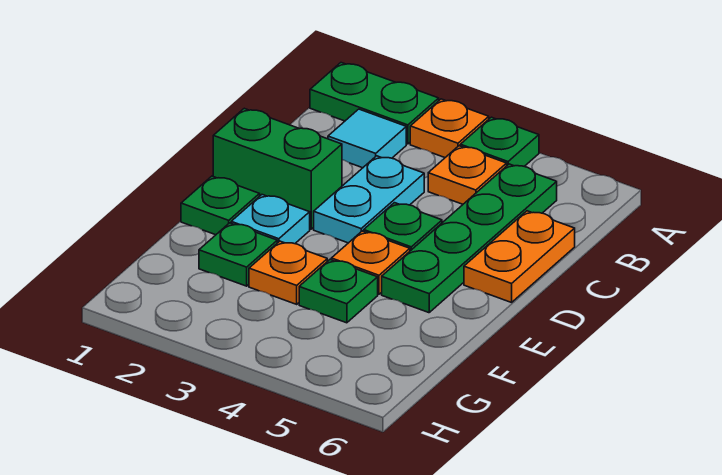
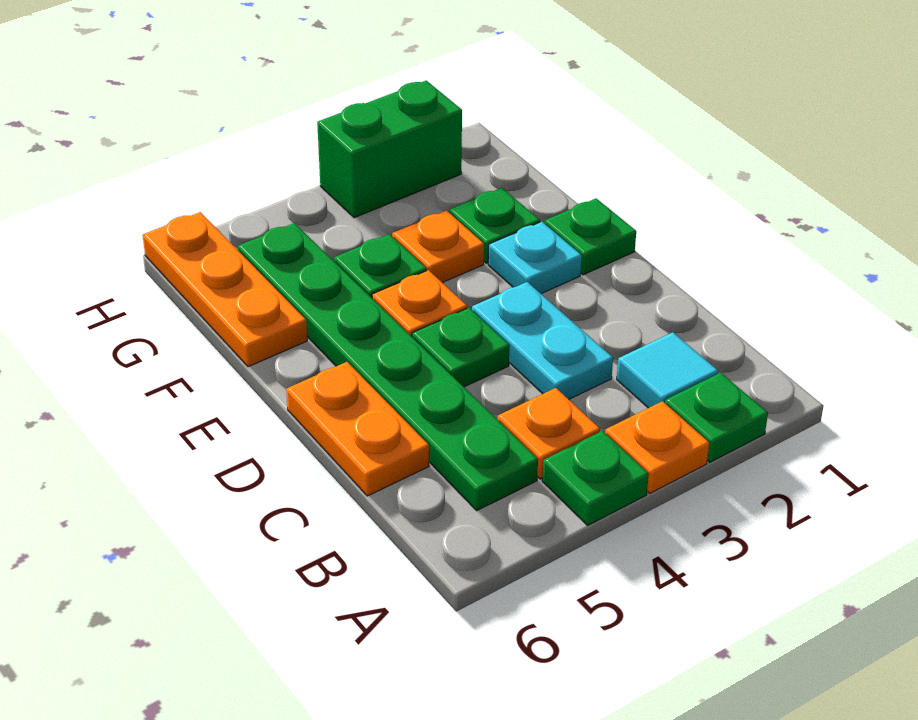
green 1x2 plate [310,63,439,144] -> green 1x1 plate [665,373,768,462]
green 1x4 plate [382,164,557,313] -> green 1x6 plate [238,223,538,510]
green 1x2 brick [213,108,342,229] -> green 1x2 brick moved to [317,81,462,218]
none -> orange 1x3 plate [143,212,307,367]

